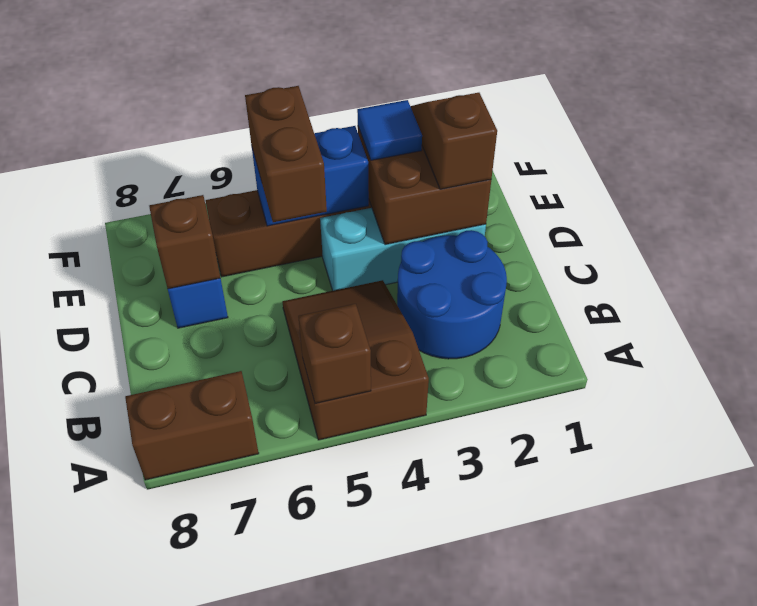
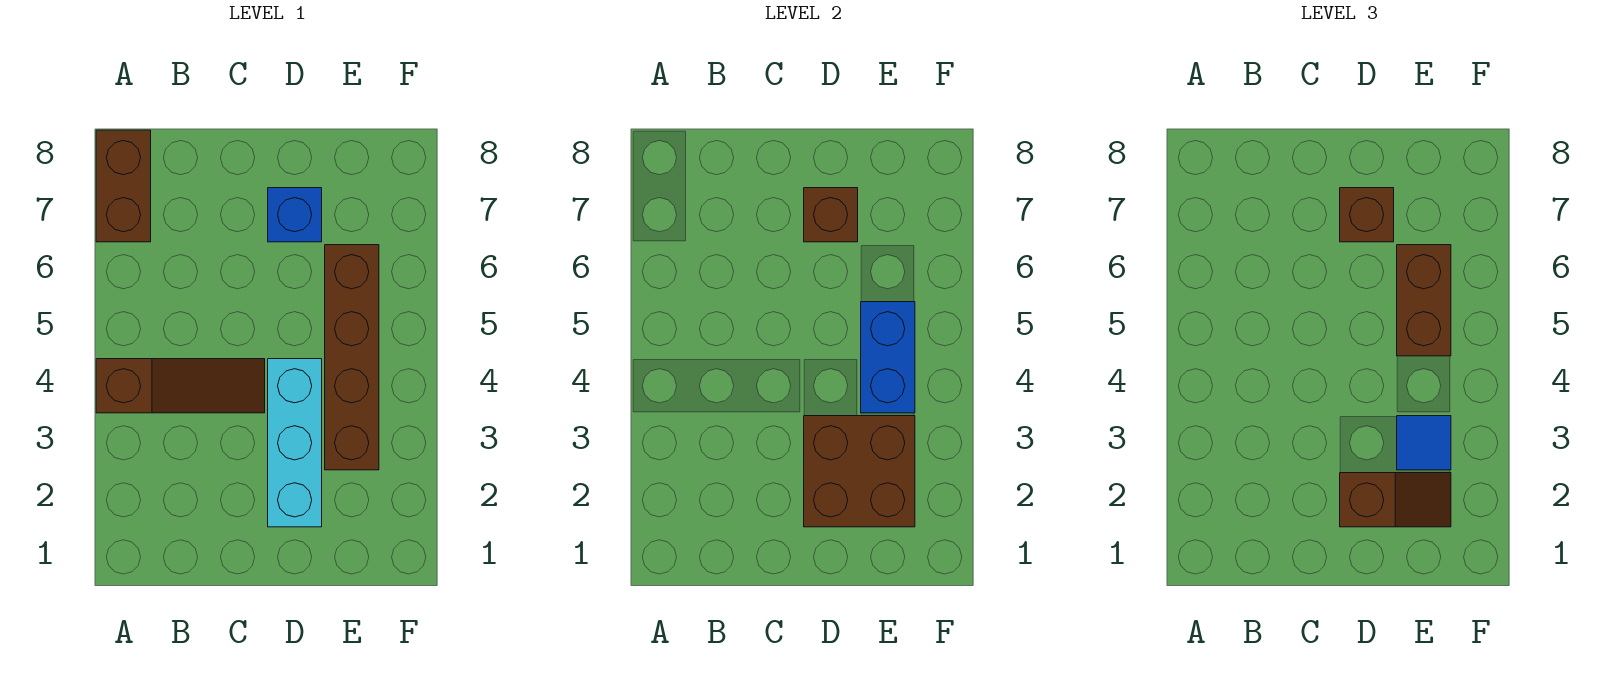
brown 2x3 slope [283,280,429,440] -> brown 1x3 slope [96,359,265,413]
brown 1x1 brick [298,304,371,403] -> brown 1x1 brick moved to [1340,188,1394,242]
blue 2x2 round brick [397,230,507,359] -> none
brown 1x2 brick [245,86,327,222] -> brown 1x2 brick turned to [1397,245,1451,356]

